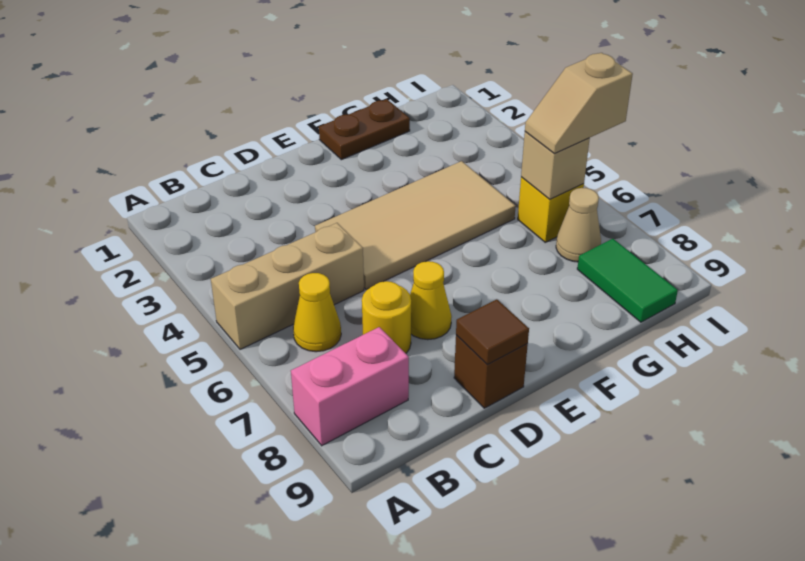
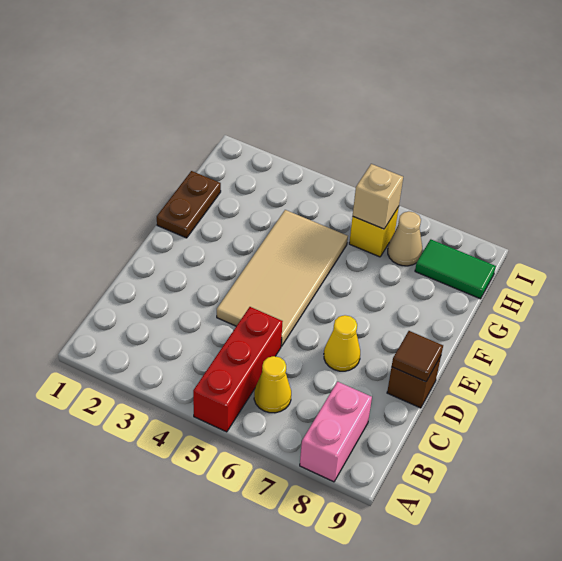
tan 1x3 brick [211,223,364,349] -> red 1x3 brick [193,307,283,432]
yellow 1x1 round brick [362,281,411,353] -> none
tan 1x2 slope [525,53,633,154] -> none

